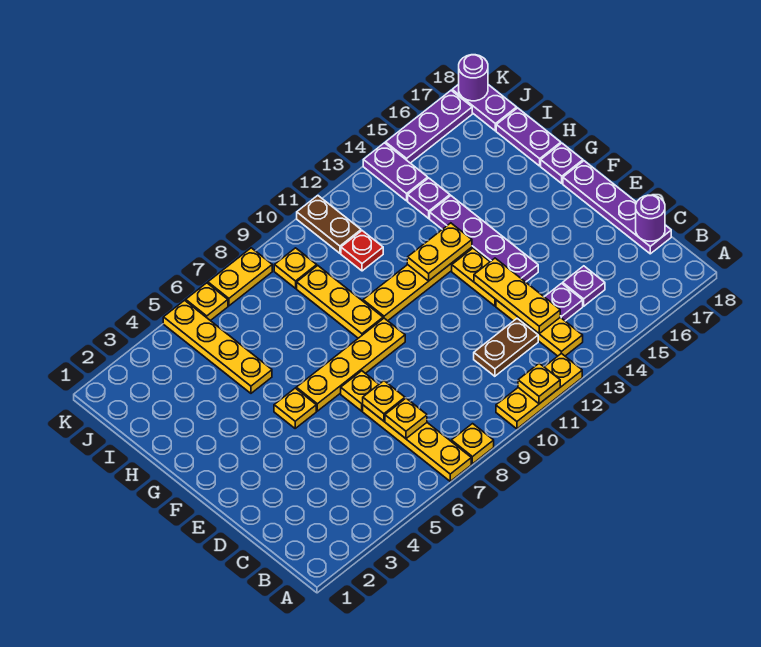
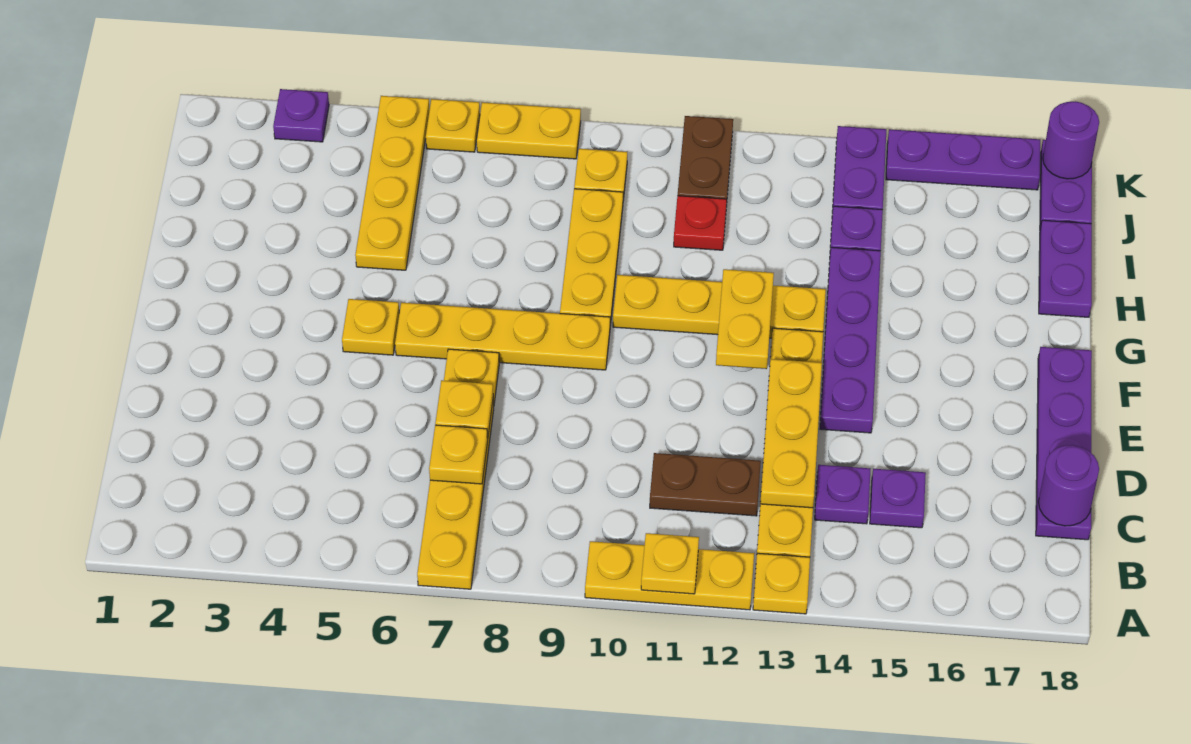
yellow 1x1 plate [451,424,494,464] -> yellow 1x1 plate moved to [753,553,810,614]
yellow 1x2 plate [407,223,472,281] -> yellow 1x2 plate turned to [716,269,774,369]
purple 1x1 plate [541,143,583,183] -> purple 1x1 plate moved to [273,89,329,142]

